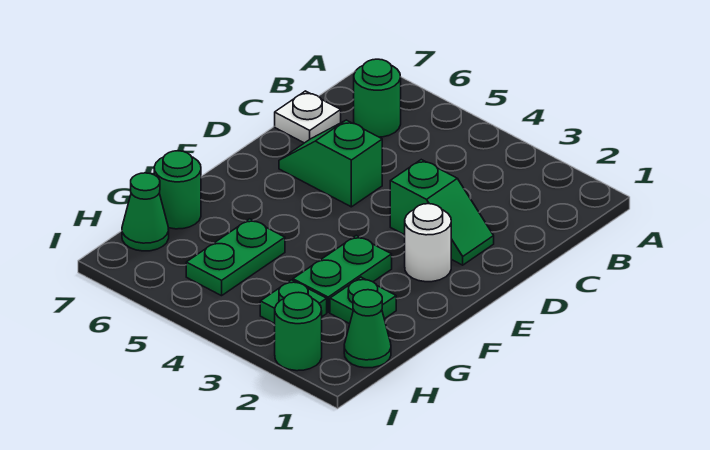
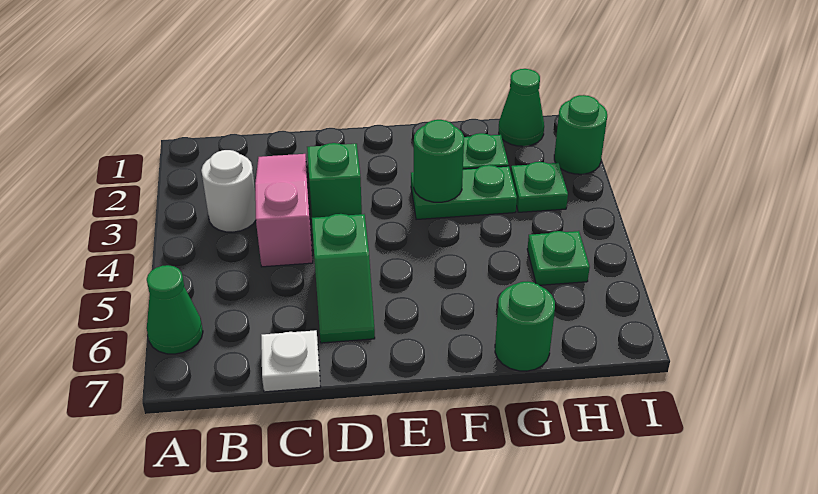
green 1x1 round brick [354,59,401,137] -> green 1x1 round brick moved to [414,120,464,202]
none -> pink 1x3 slope [255,154,313,267]
white 1x1 round brick [405,204,451,282] -> white 1x1 round brick moved to [201,150,256,232]
green 1x2 plate [186,219,285,296] -> green 1x1 plate [527,231,590,285]
green 1x1 cone [122,173,169,251] -> green 1x1 cone moved to [147,265,203,354]

